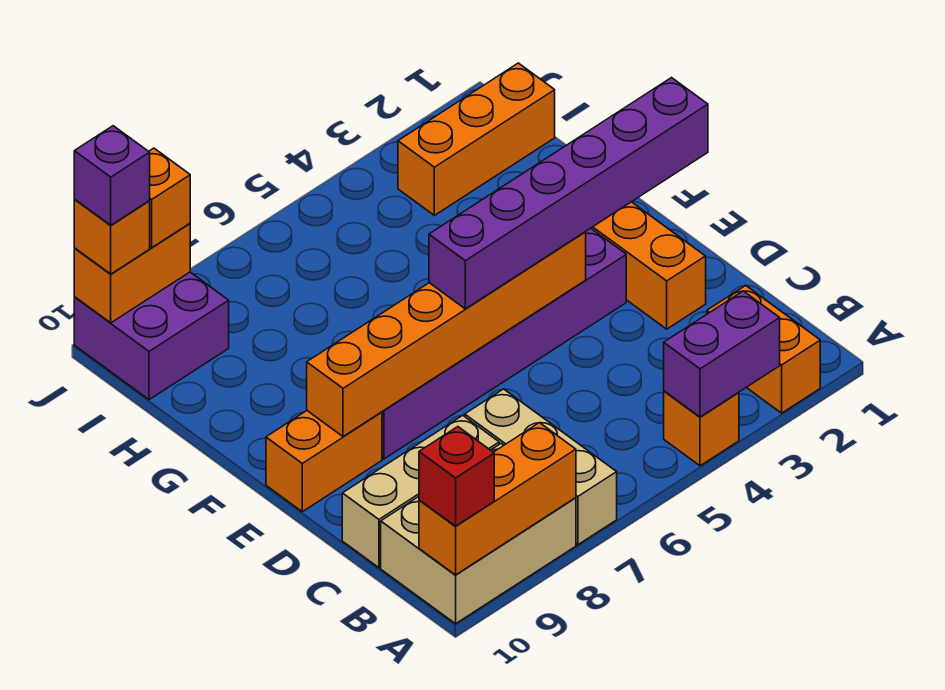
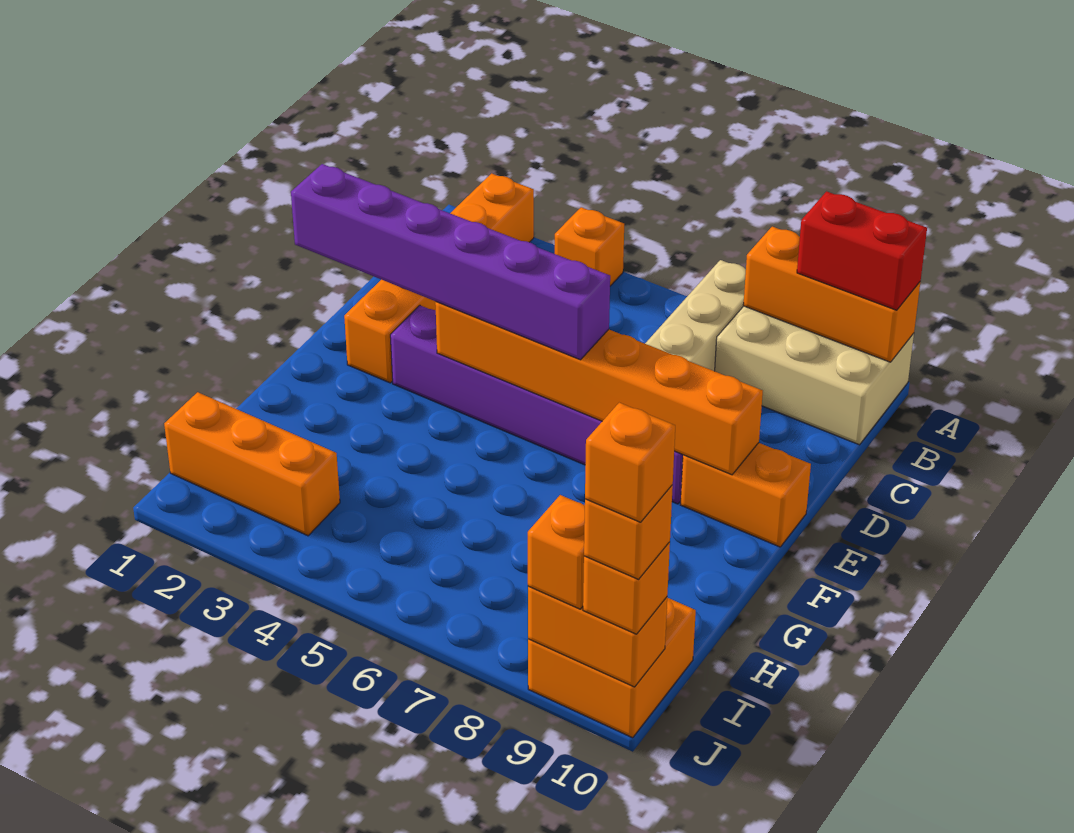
purple 1x2 brick [664,291,780,417] -> none
red 1x1 brick [419,427,494,526] -> red 1x2 brick [797,191,927,310]
tan 1x3 brick [342,415,499,568] -> none
purple 2x2 brick [74,272,229,400] -> orange 2x2 brick [528,598,696,738]
purple 1x1 brick [74,126,150,225] -> orange 1x1 brick [584,485,673,579]
none -> orange 1x1 brick [585,403,675,522]

